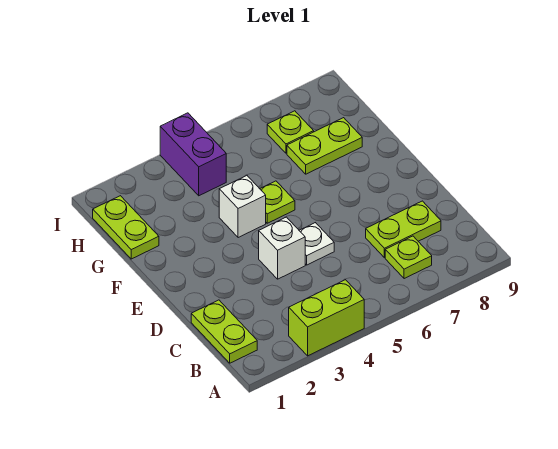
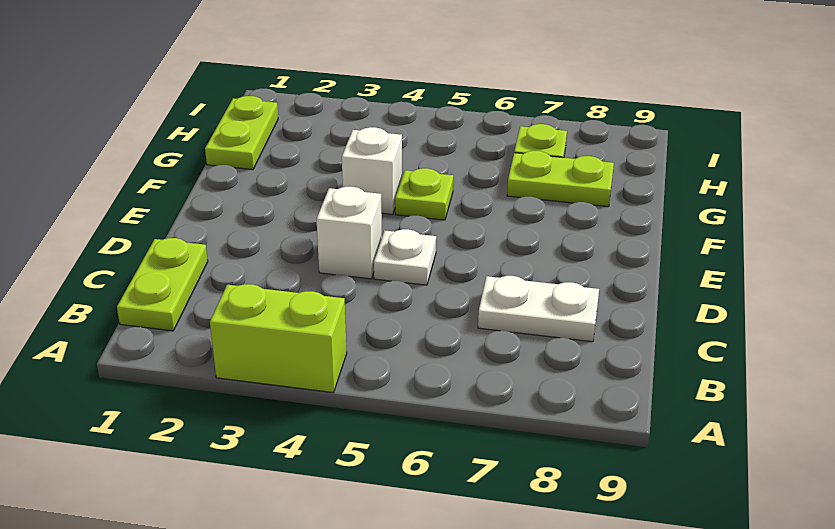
lime 1x1 plate [385,236,432,279] -> none
lime 1x2 plate [366,201,441,258] -> white 1x2 plate [478,276,599,342]
purple 1x2 brick [160,113,226,196] -> none

